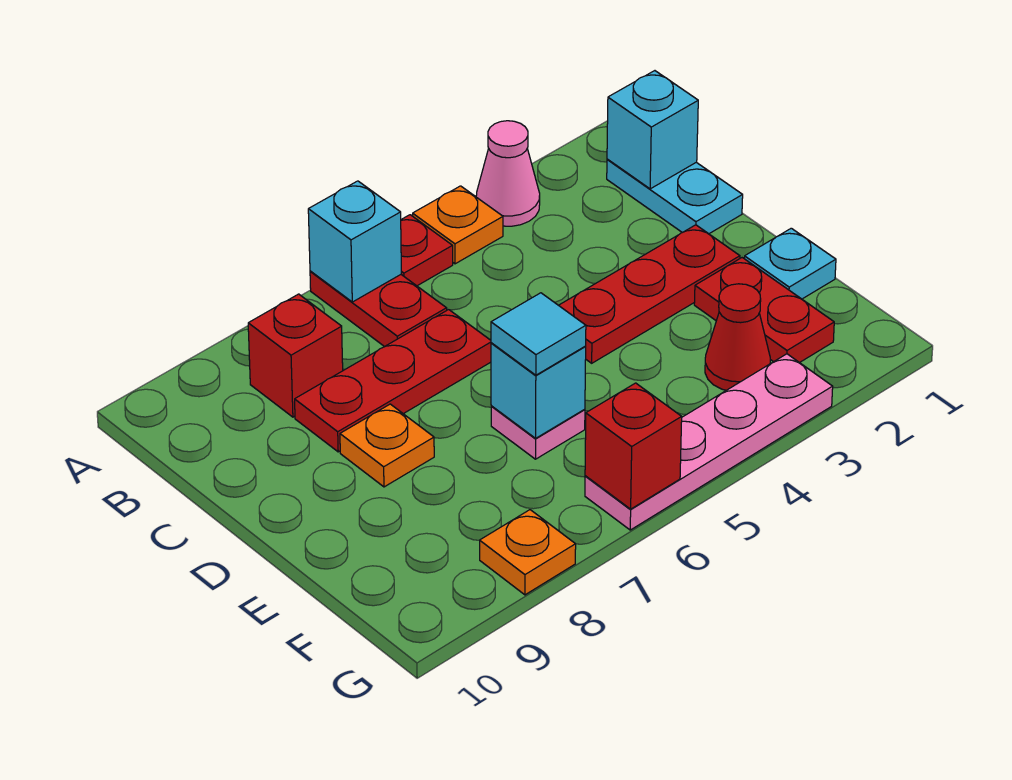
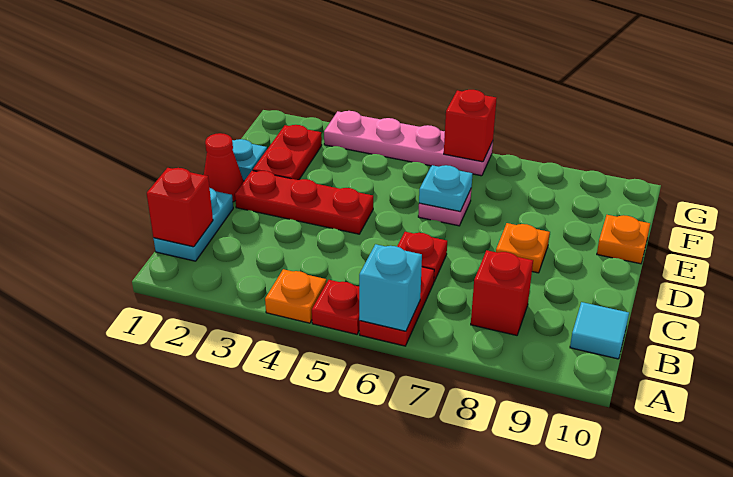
pink 1x1 cone [476,121,540,226] -> none
cyan 1x1 brick [607,71,698,189] -> red 1x1 brick [147,168,213,247]
red 1x3 plate [295,310,491,452] -> red 1x1 plate [397,232,447,281]
cyan 1x1 brick [491,343,586,438] -> cyan 1x1 plate [419,165,472,211]
cyan 1x1 tile [491,293,586,375] -> cyan 1x1 tile moved to [570,302,629,359]
red 1x1 cone [705,284,770,390] -> red 1x1 cone moved to [204,133,244,202]
orange 1x1 plate [480,510,576,595] -> orange 1x1 plate moved to [597,215,650,264]

